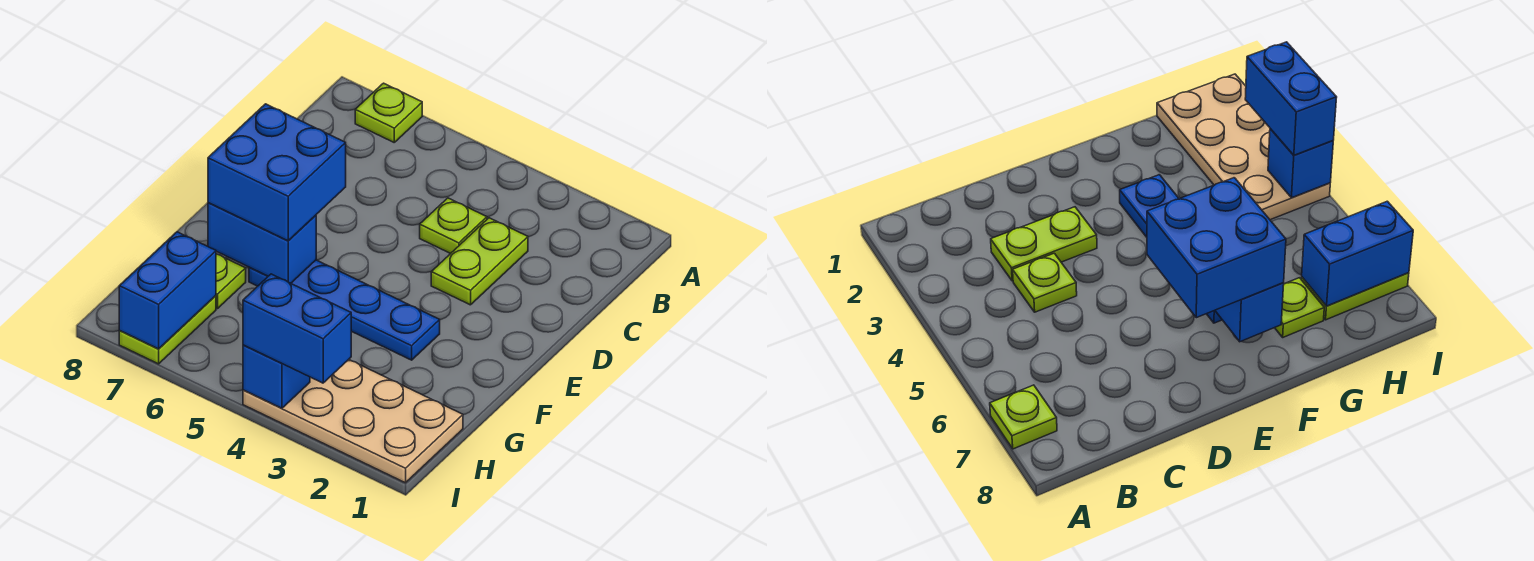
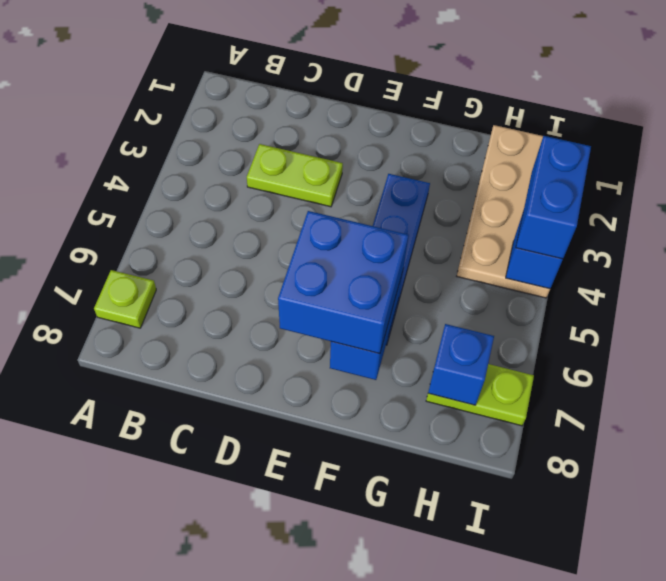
lime 1x1 plate [420,198,487,254] -> none
lime 1x1 plate [216,254,246,309] -> none
blue 1x2 brick [119,232,216,349] -> blue 1x1 brick [428,324,494,405]

